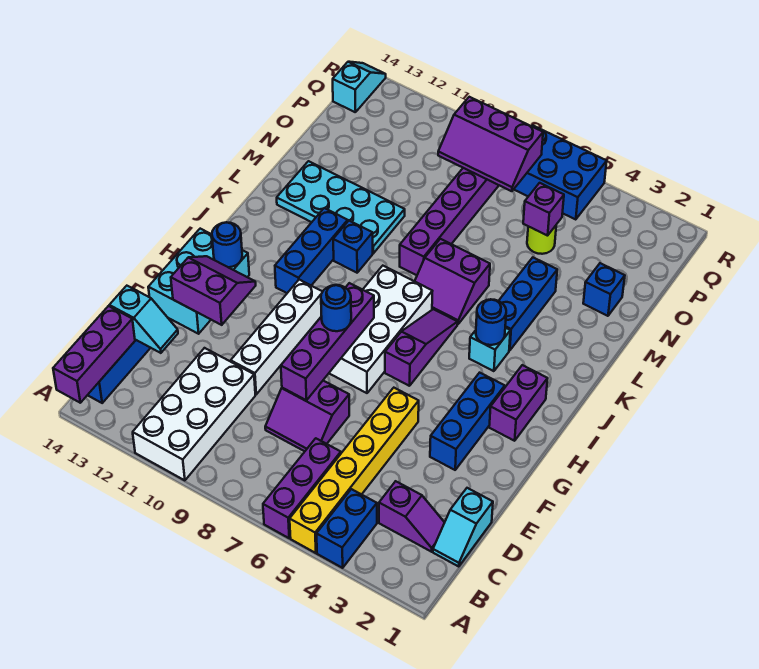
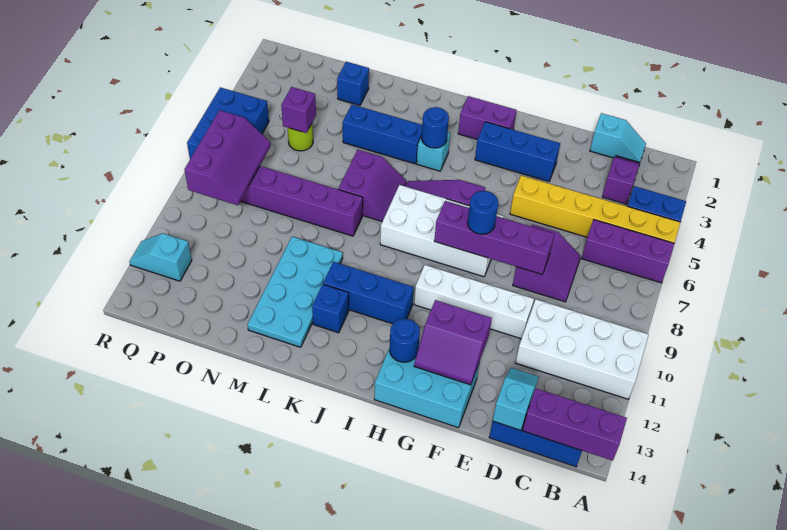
purple 2x2 slope [171,256,256,325] -> purple 2x2 slope turned to [414,300,492,385]
blue 1x1 brick [333,221,373,273] -> blue 1x1 brick moved to [312,284,349,333]
cyan 1x2 slope [333,62,386,112] -> cyan 1x2 slope moved to [129,233,192,281]

